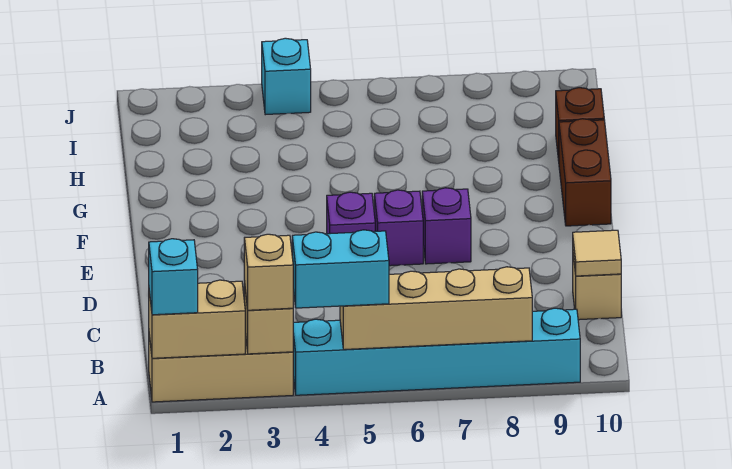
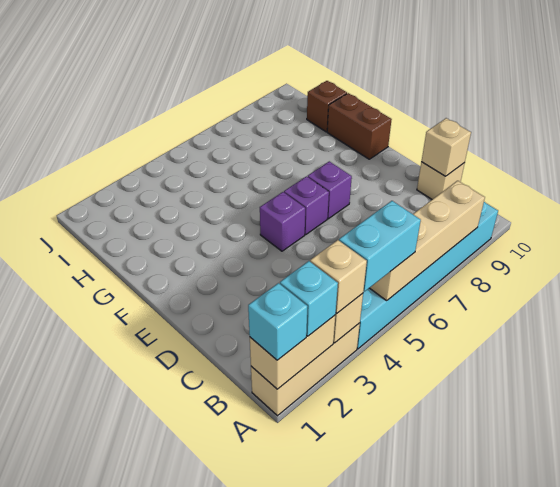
tan 1x1 tile [573,230,621,276] -> tan 1x1 brick [421,118,471,176]
cyan 1x1 brick [262,38,311,115] -> cyan 1x1 brick moved to [280,261,338,336]

